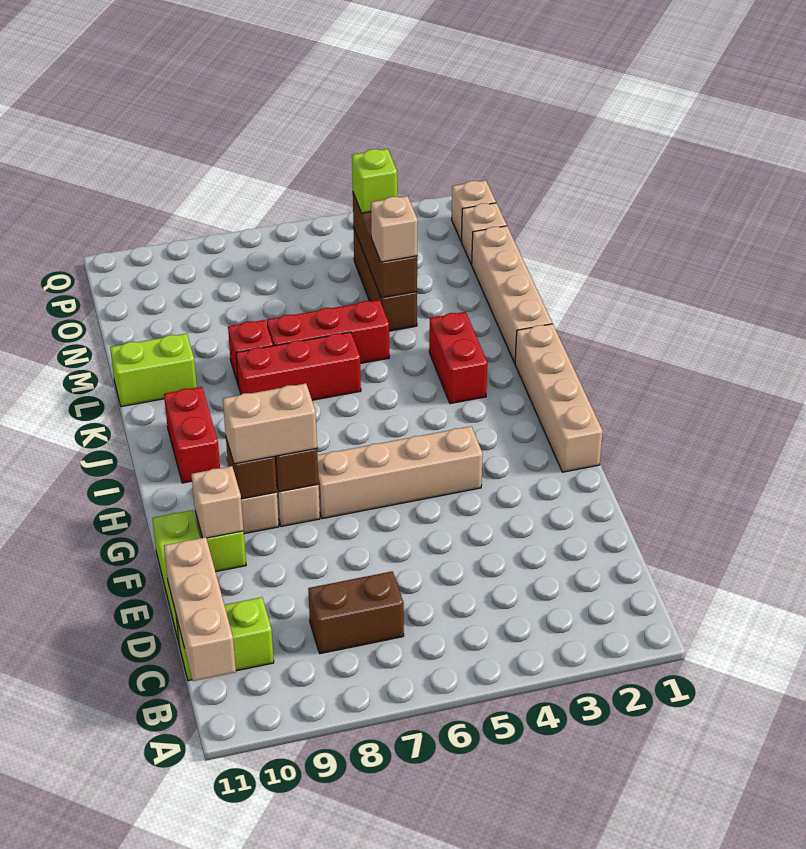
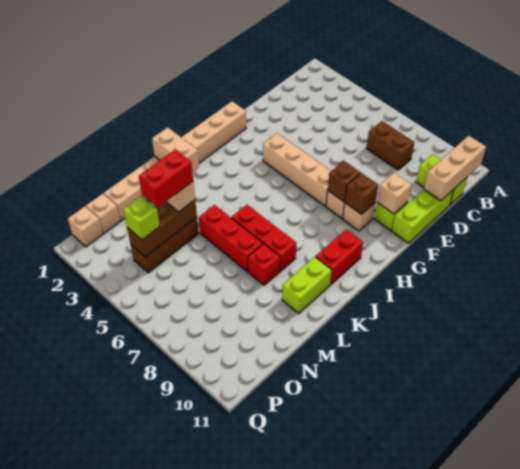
tan 1x2 brick [223,383,317,464] -> tan 1x2 brick moved to [152,127,199,172]
red 1x2 brick [429,312,487,404] -> red 1x2 brick moved to [139,150,193,207]
lime 1x2 brick [110,334,197,407] -> lime 1x2 brick turned to [282,257,332,314]

